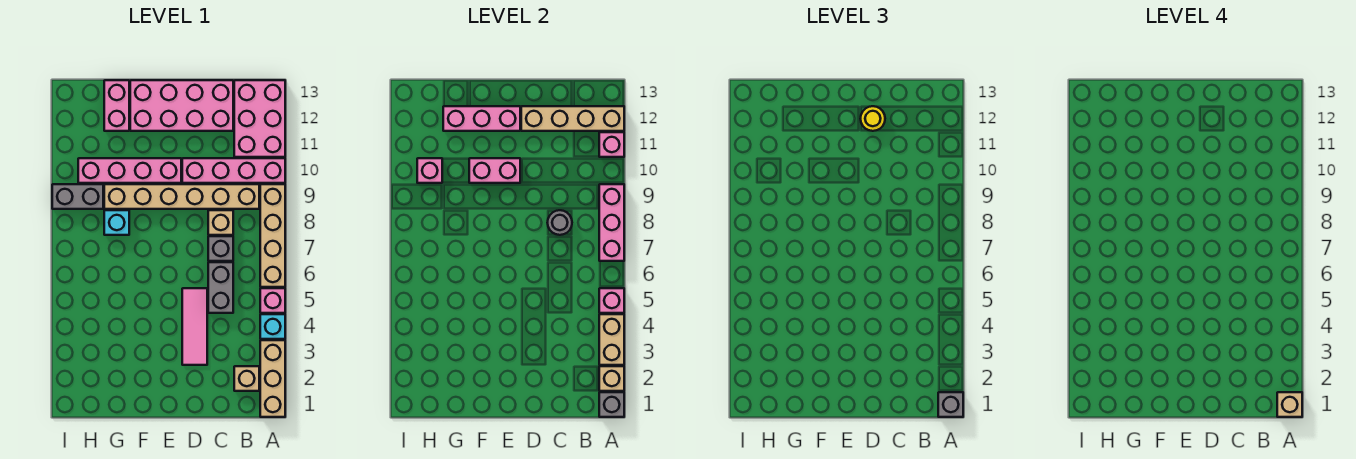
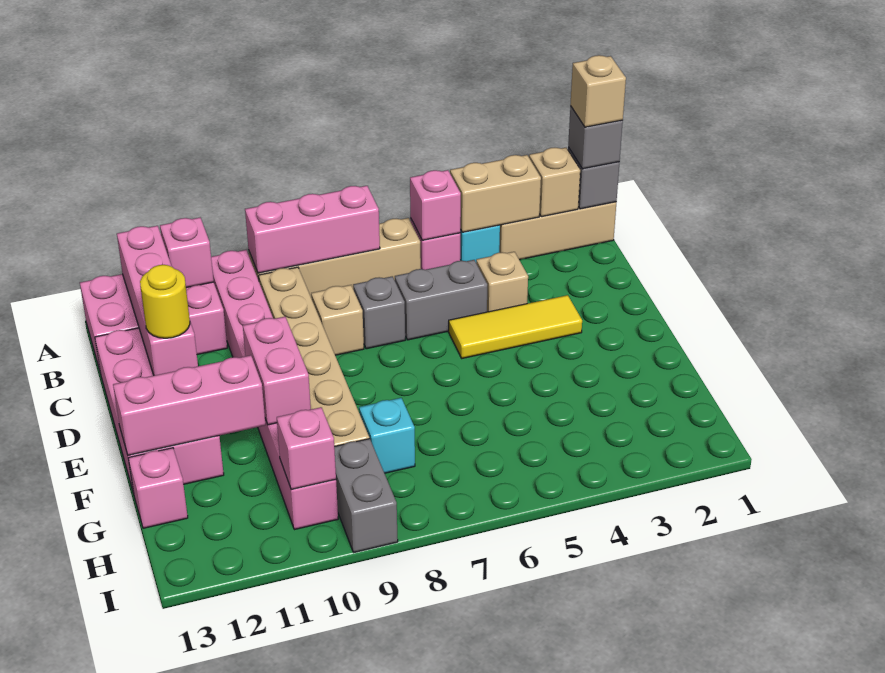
tan 1x4 brick [521,106,624,131] -> pink 1x4 brick [117,226,198,376]
tan 1x1 brick [234,366,259,391] -> tan 1x1 brick moved to [476,252,528,312]
grey 1x1 round brick [547,210,572,235] -> none
pink 1x3 tile [182,288,207,365] -> yellow 1x3 tile [449,295,582,358]
pink 1x3 brick [443,106,520,131] -> pink 1x3 brick turned to [113,355,265,455]
pink 1x2 brick [104,80,129,131] -> pink 1x1 brick [128,448,188,528]

